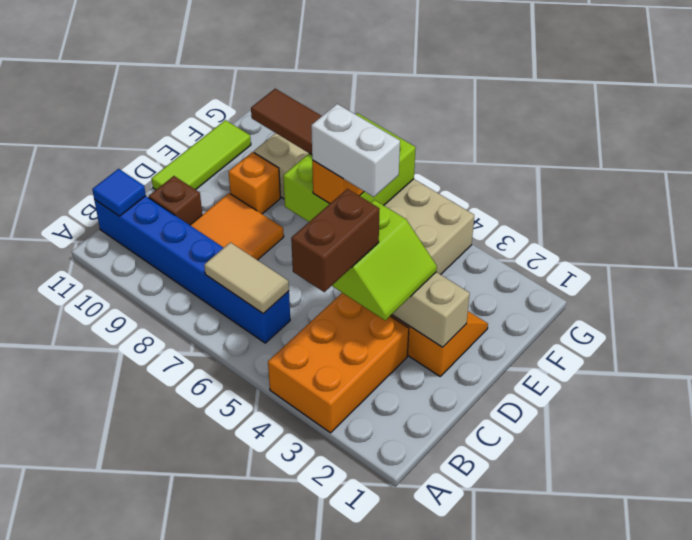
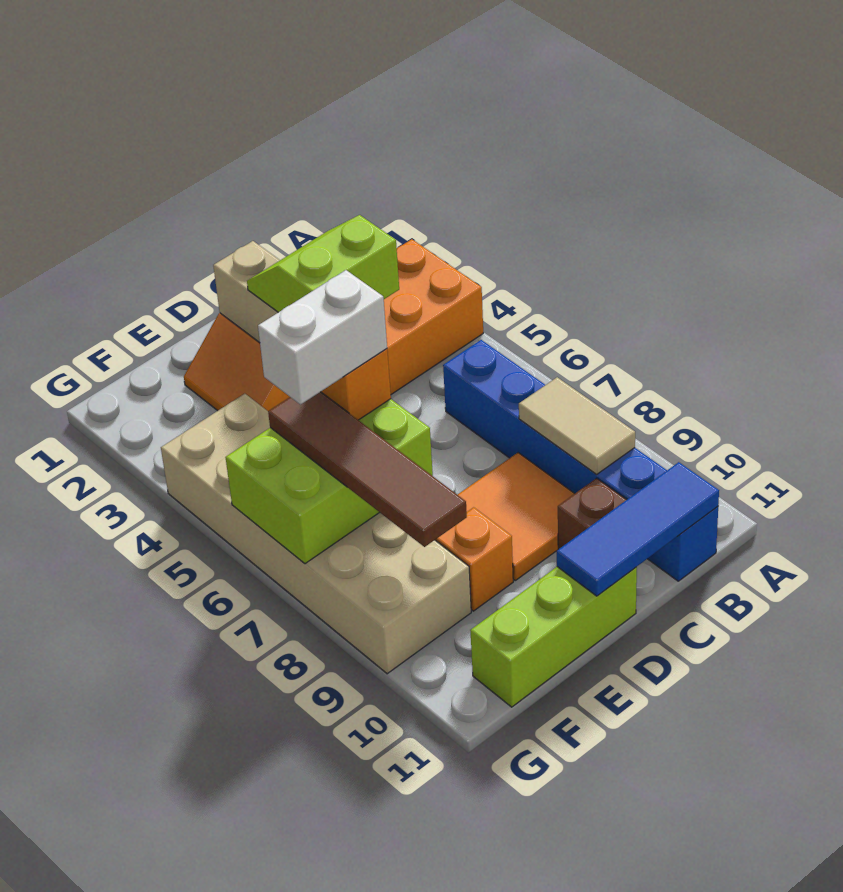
brown 1x2 brick [291,189,380,292] -> none
tan 1x2 tile [204,242,289,314] -> tan 1x2 tile moved to [519,377,635,475]
blue 1x1 tile [92,169,146,216] -> blue 1x3 tile [557,462,719,596]
lime 1x3 tile [151,120,251,190] -> lime 1x3 brick [470,567,637,707]
white 1x2 brick [311,104,400,197] -> white 1x2 brick turned to [258,270,387,405]

